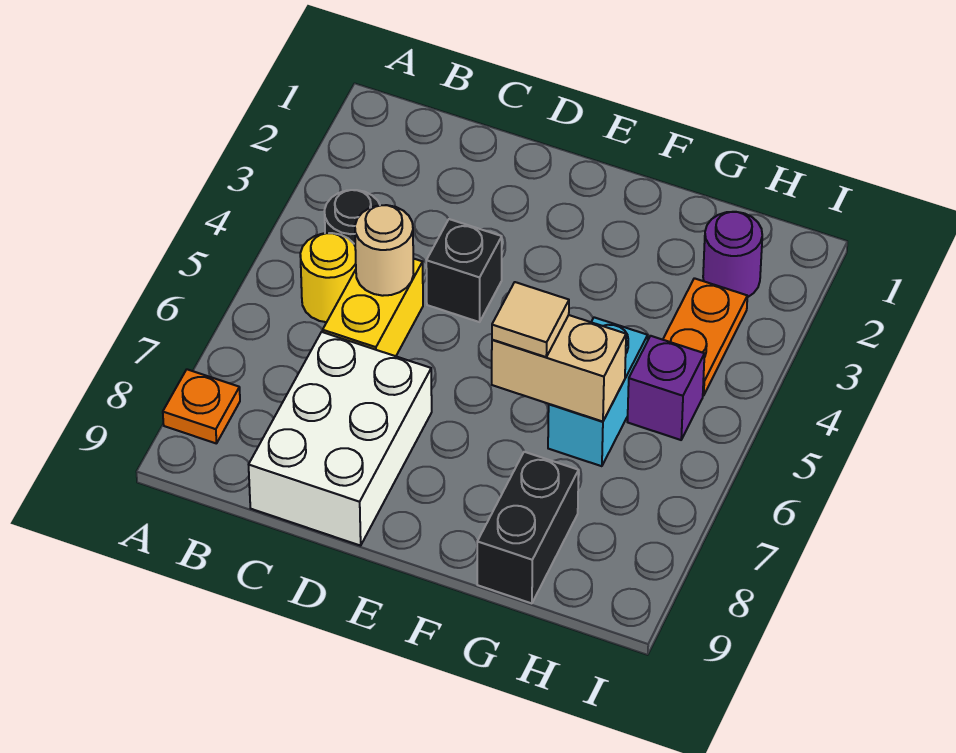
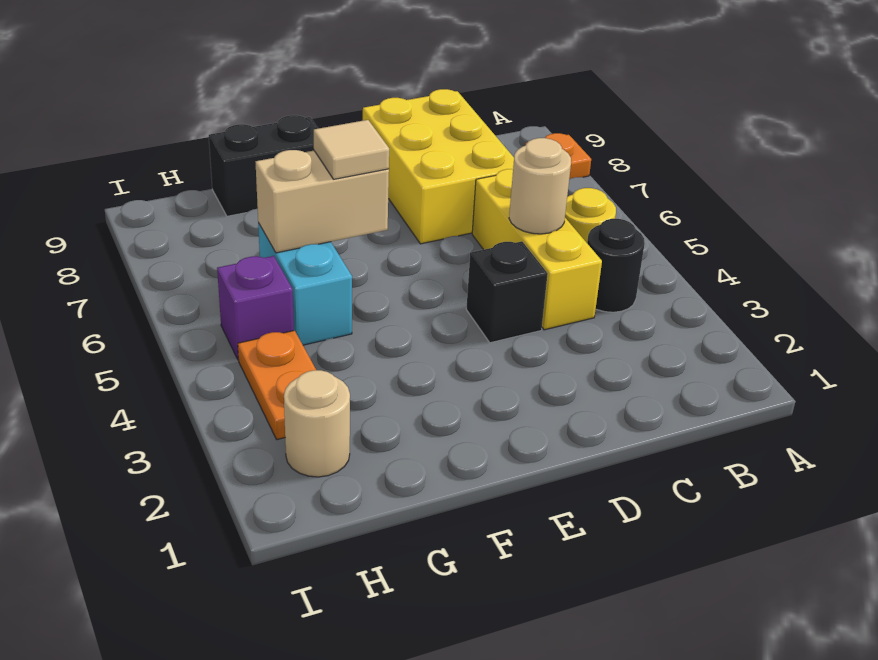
yellow 1x2 brick [323,258,423,356] -> yellow 1x3 brick [472,169,602,330]
white 2x3 brick [249,332,432,546] -> yellow 2x3 brick [363,89,514,244]
black 1x2 brick [477,452,579,603] -> black 1x2 brick turned to [209,115,318,216]
purple 1x1 round brick [703,212,762,297] -> tan 1x1 round brick [284,370,350,477]

